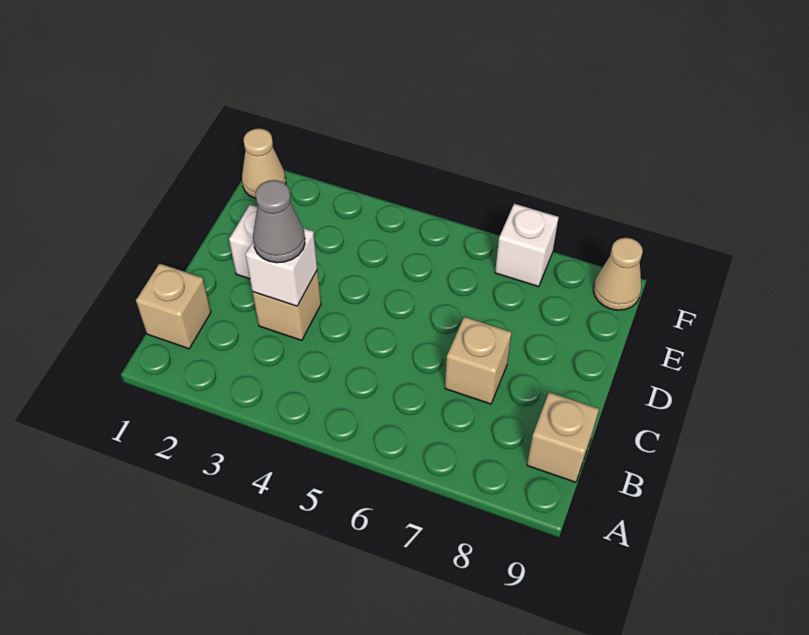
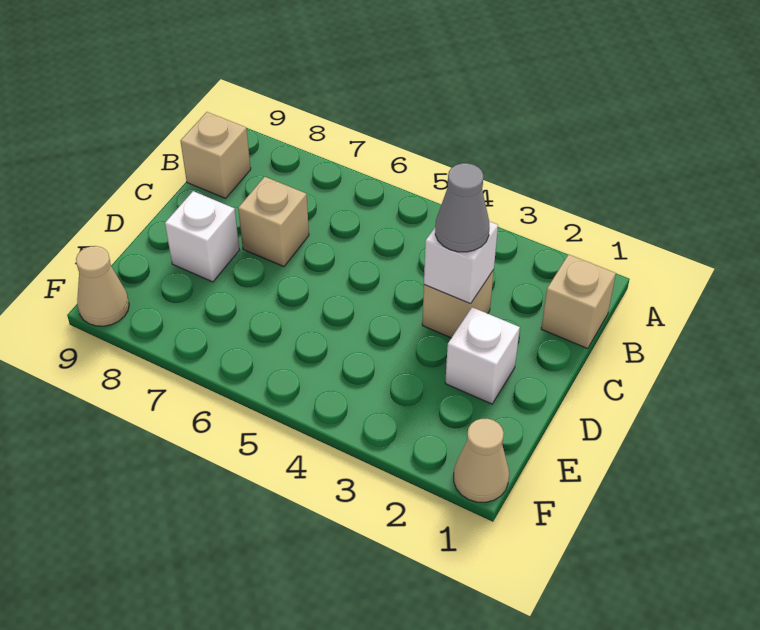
white 1x1 brick [495,204,559,287] -> white 1x1 brick moved to [165,191,239,282]

